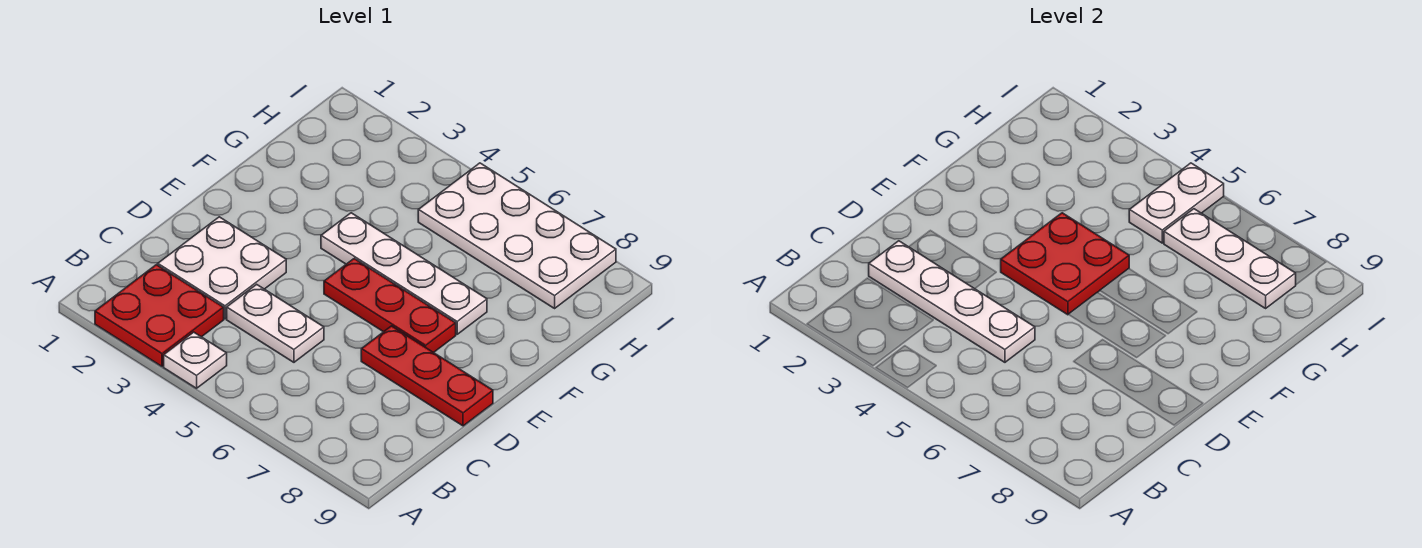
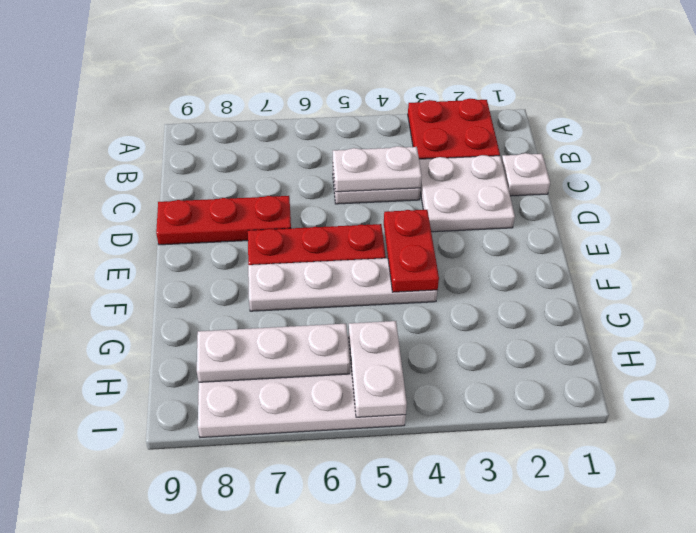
white 1x1 plate [164,332,227,388] -> white 1x1 plate moved to [502,153,550,196]
white 1x4 plate [869,241,1035,362] -> white 1x2 plate [333,146,422,192]
red 2x2 plate [1001,213,1129,315] -> red 1x2 plate [384,210,439,292]

